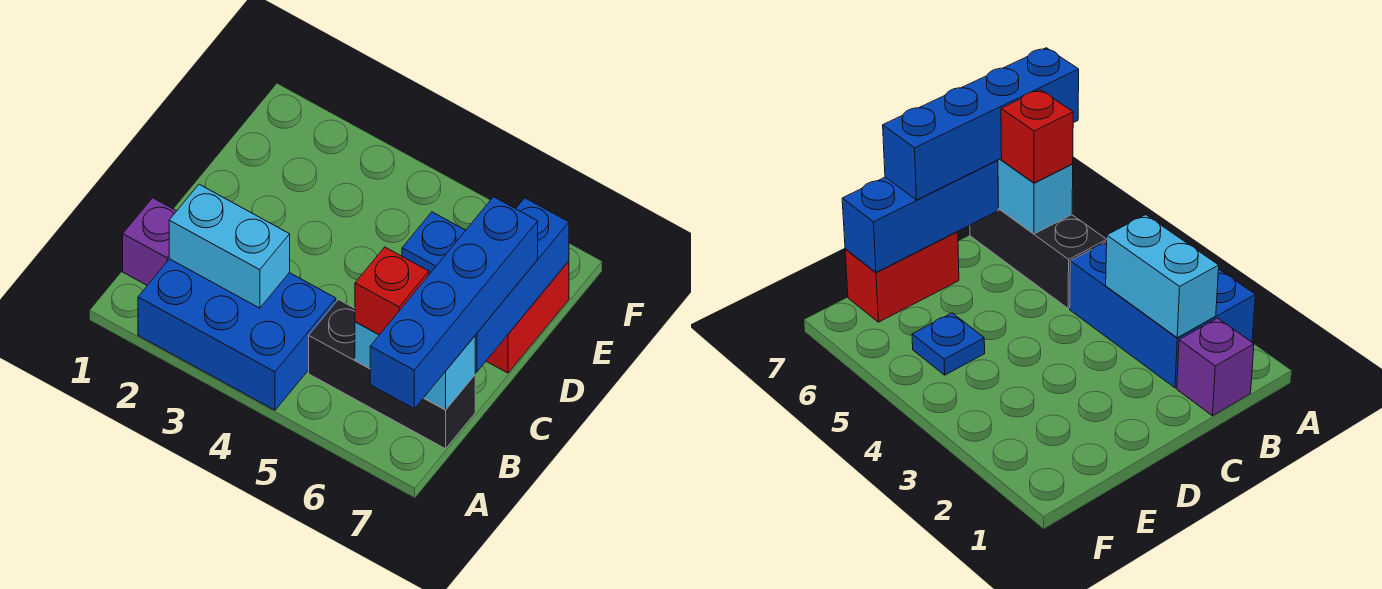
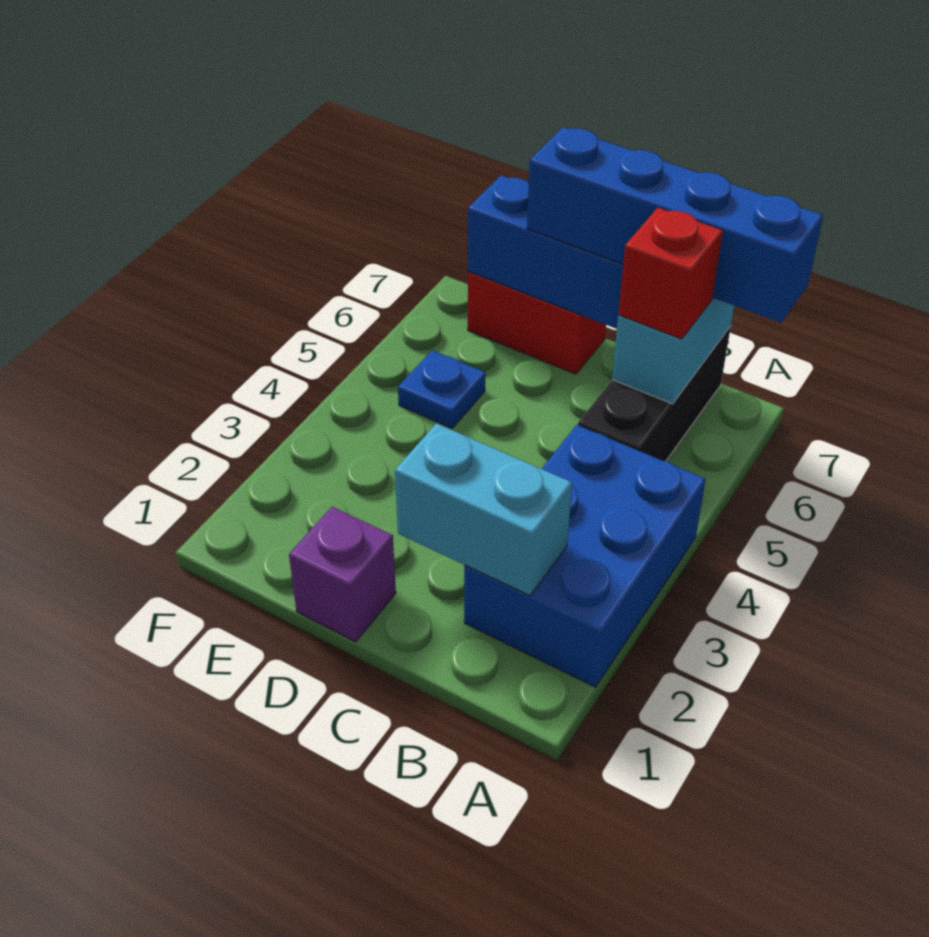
purple 1x1 brick [123,198,176,285] -> purple 1x1 brick moved to [289,507,396,642]
cyan 1x2 brick [169,184,290,308] -> cyan 1x2 brick turned to [395,423,572,596]

